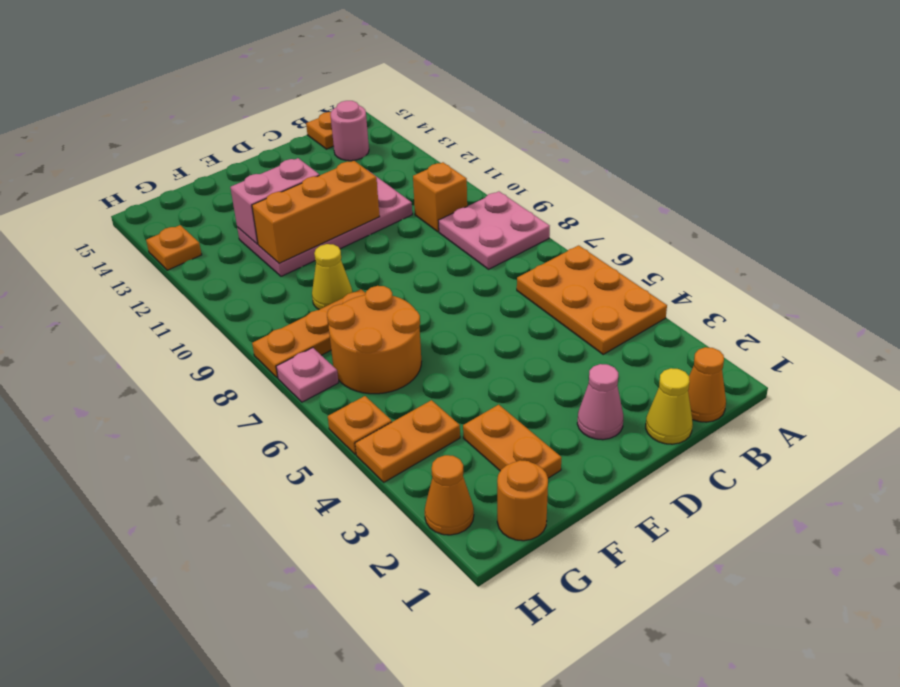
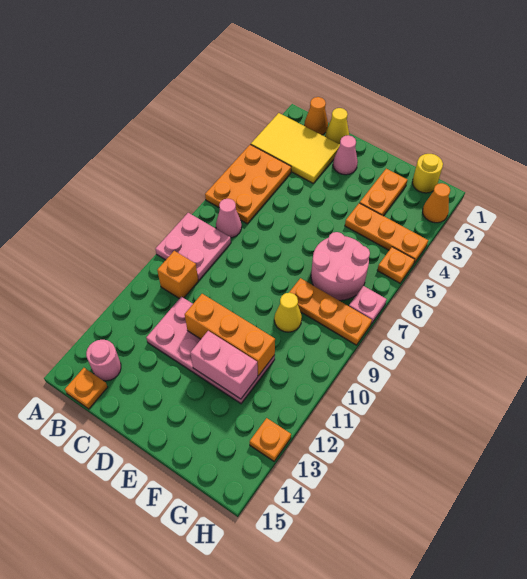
none -> yellow 2x3 tile [251,113,340,183]
none -> pink 1x1 cone [216,199,242,238]
orange 2x2 round brick [327,286,421,394] -> pink 2x2 round brick [311,232,370,300]
orange 1x1 round brick [497,460,548,541] -> yellow 1x1 round brick [412,154,443,193]
orange 1x2 plate [355,400,460,482] -> orange 1x3 plate [345,203,428,263]

